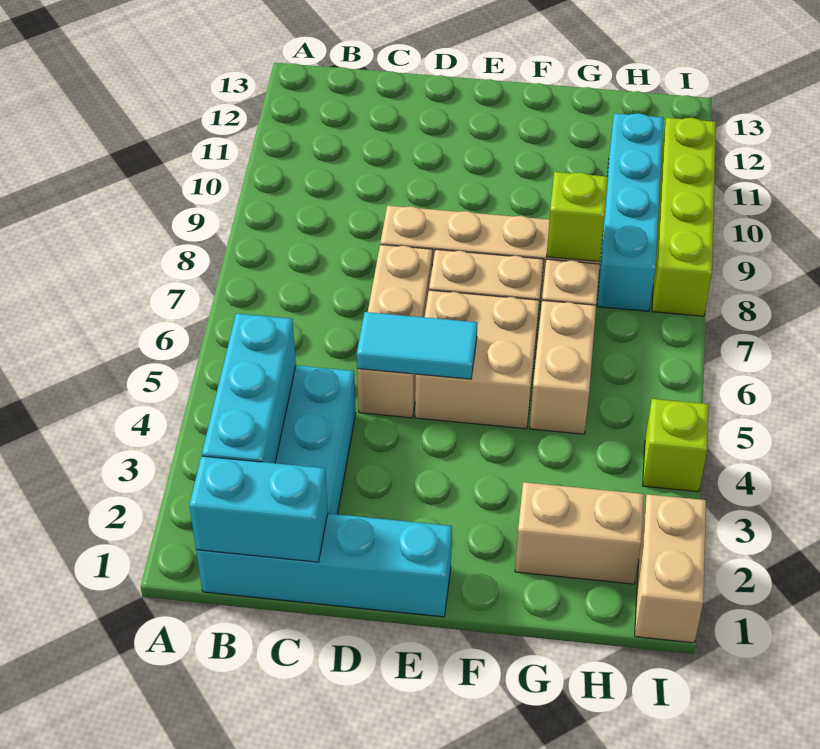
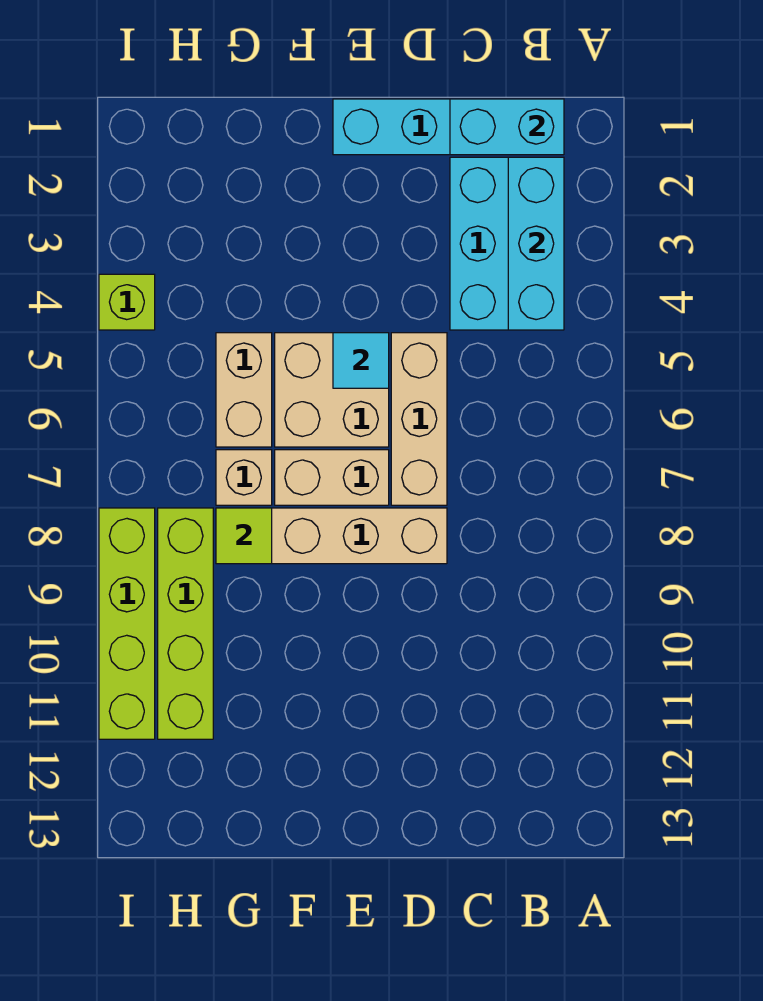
cyan 1x2 tile [357,312,477,379] -> cyan 1x1 tile [333,333,389,388]
tan 1x2 brick [515,482,644,584] -> none
lime 1x1 brick [547,172,608,262] -> lime 1x1 tile [216,508,272,564]
cyan 1x4 brick [597,113,664,311] -> lime 1x4 brick [158,508,213,739]
tan 1x2 brick [635,494,706,643] -> none

